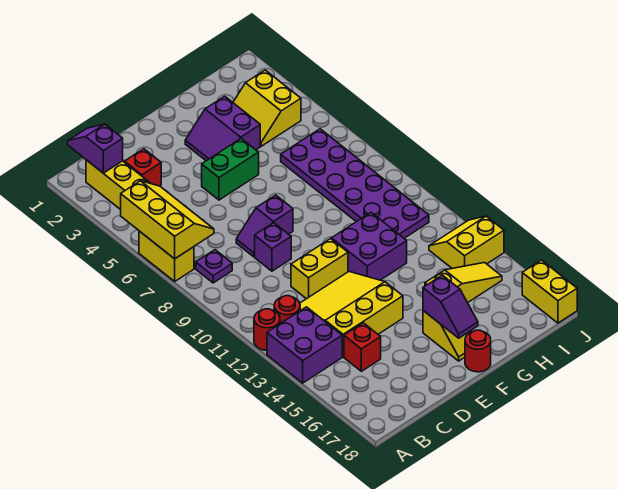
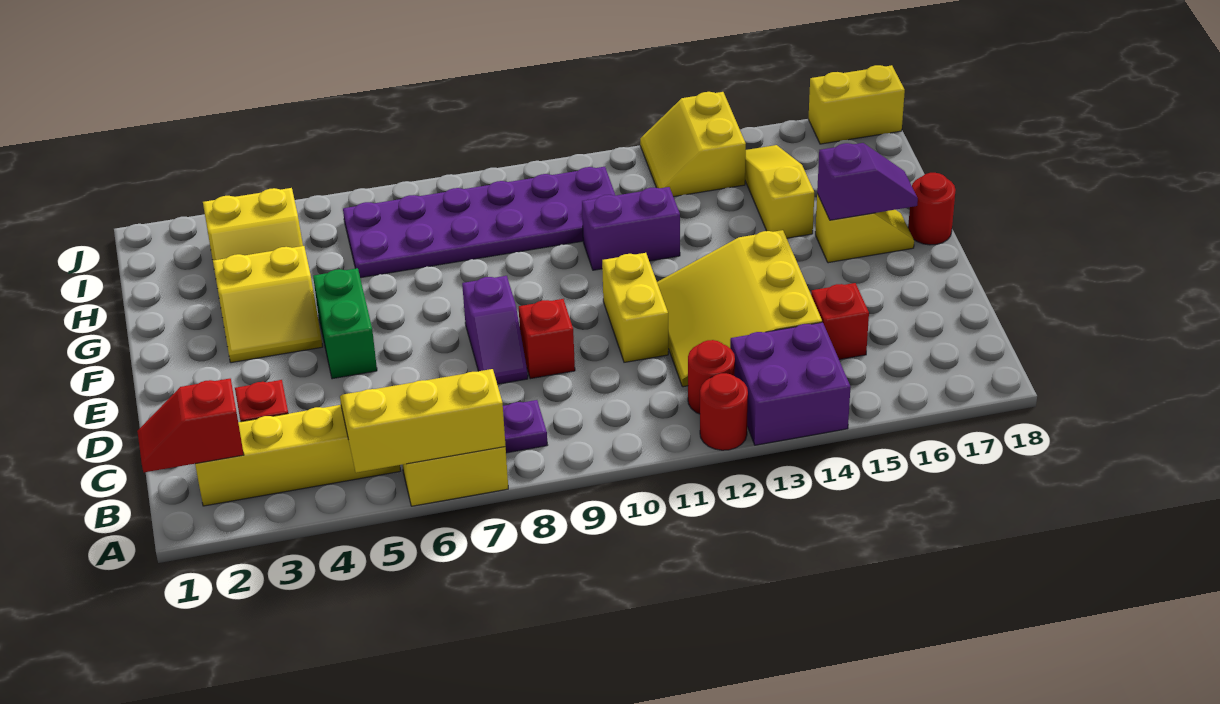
purple 1x2 slope [68,124,123,173] -> red 1x2 slope [137,379,244,472]
purple 1x1 brick [255,223,291,271] -> red 1x1 brick [519,299,575,379]
purple 2x2 slope [185,96,260,161] -> yellow 2x2 slope [213,246,323,363]
purple 2x2 brick [332,213,407,280] -> purple 1x2 brick [582,187,680,270]

